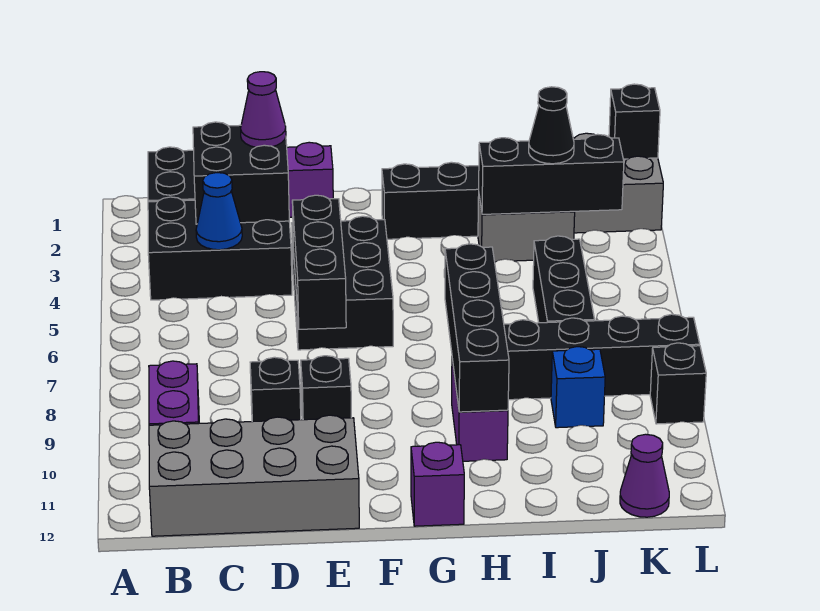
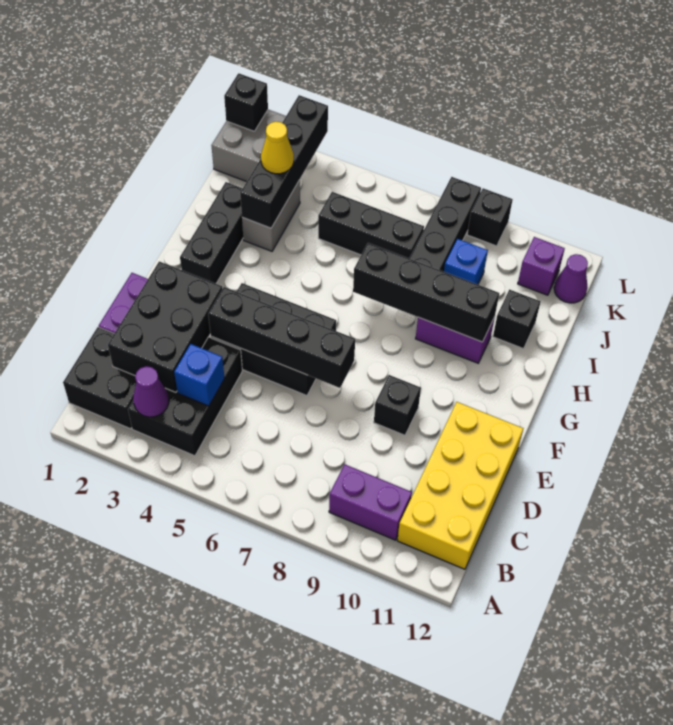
grey 2x4 brick [149,415,359,536] -> yellow 2x4 brick [397,402,523,569]
black 2x2 brick [193,122,289,224] -> black 2x3 brick [108,261,222,392]
blue 1x1 cone [196,173,242,250] -> blue 1x1 brick [174,344,225,406]
purple 1x1 cone [241,72,286,147] -> purple 1x1 cone moved to [133,366,169,417]
black 1x1 brick [250,357,301,422] -> black 1x1 brick moved to [493,290,541,349]
black 1x3 brick [292,195,346,329] -> black 1x4 brick [208,287,355,388]
purple 1x1 brick [411,442,464,526] -> purple 1x1 brick moved to [518,237,565,295]
black 1x3 brick [479,134,624,214] -> black 1x4 brick [240,95,328,228]
black 1x1 cone [529,87,574,164] -> yellow 1x1 cone [261,122,294,174]

